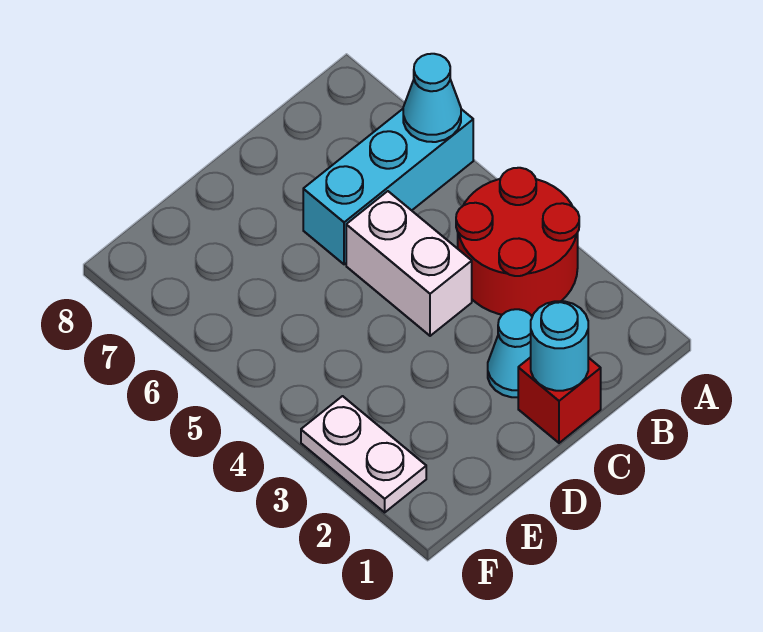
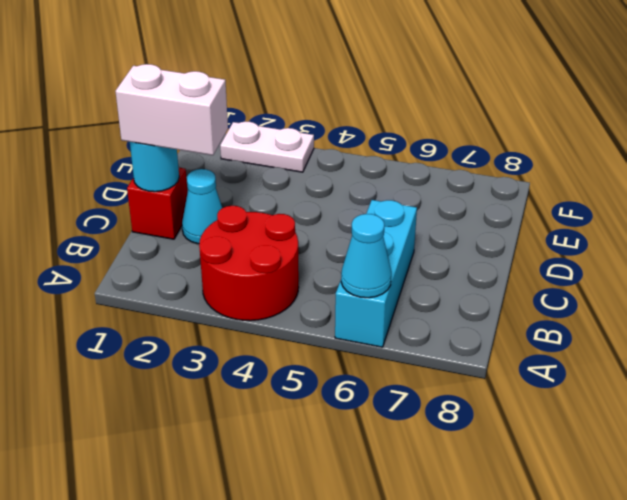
white 1x2 brick [346,191,472,336] -> white 1x2 brick moved to [115,64,228,155]

